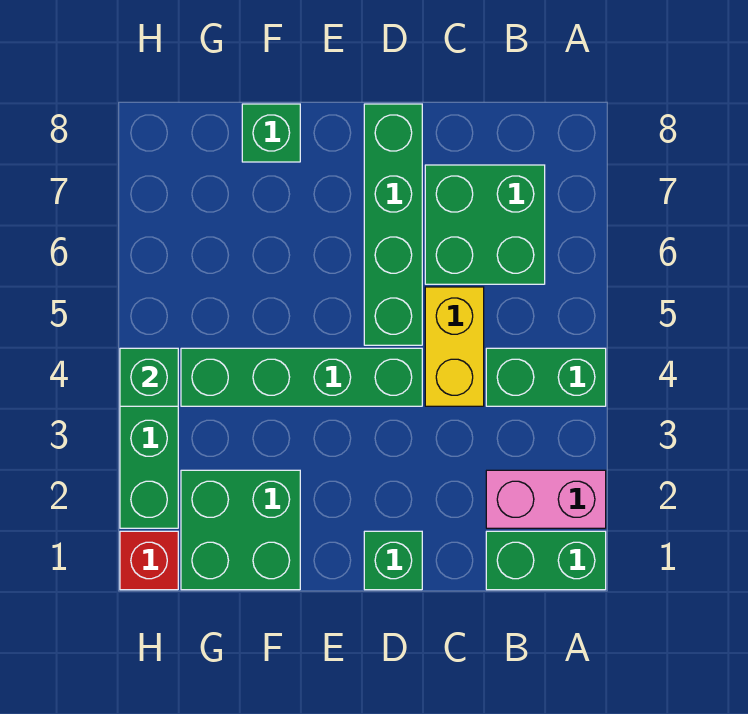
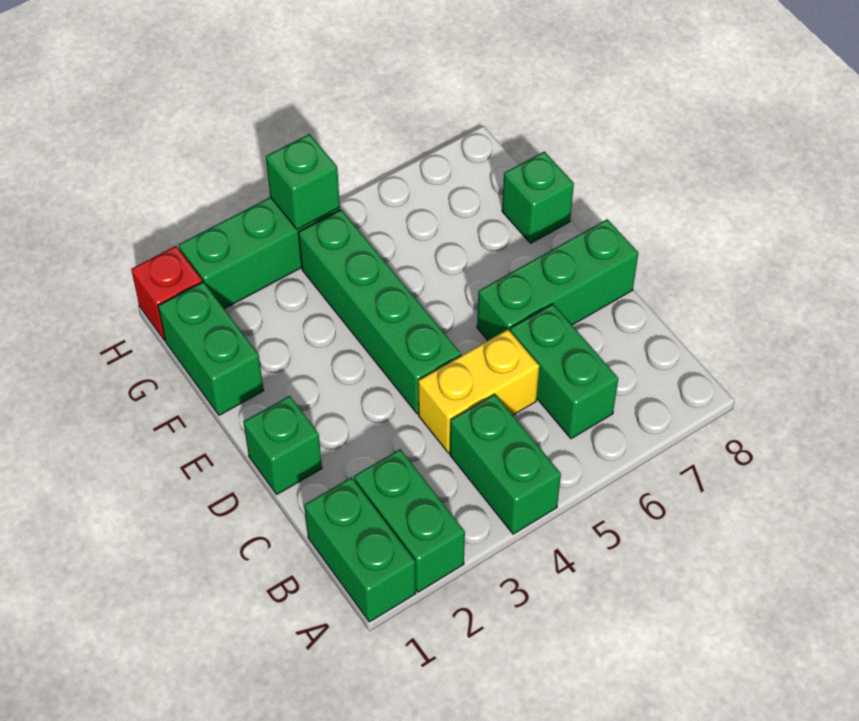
pink 1x2 brick [486,470,606,528] -> green 1x2 brick [354,449,465,592]
green 2x2 brick [425,165,545,284] -> green 1x2 brick [510,304,618,439]
green 1x4 brick [364,104,422,345] -> green 1x3 brick [477,219,638,340]
green 2x2 brick [181,470,300,590] -> green 1x2 brick [158,282,264,415]

